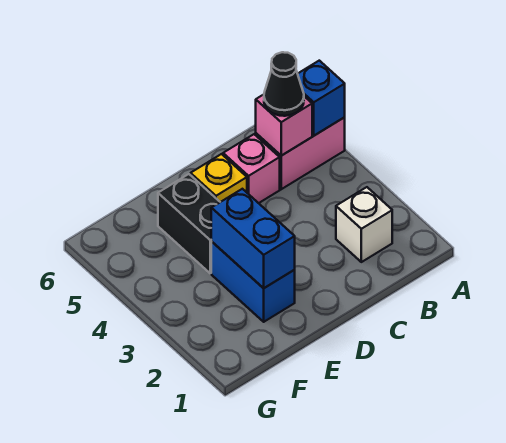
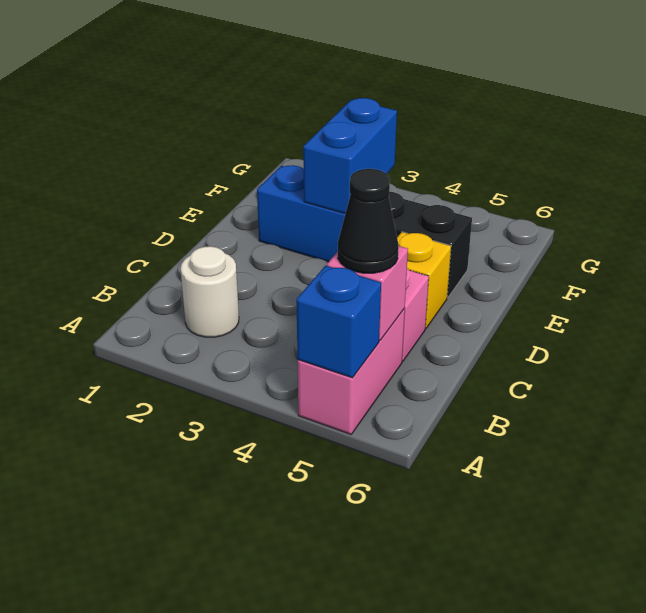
white 1x1 brick [336,187,392,262] -> white 1x1 round brick [181,246,239,337]
blue 1x2 brick [211,189,295,288] -> blue 1x2 brick turned to [303,98,397,213]

